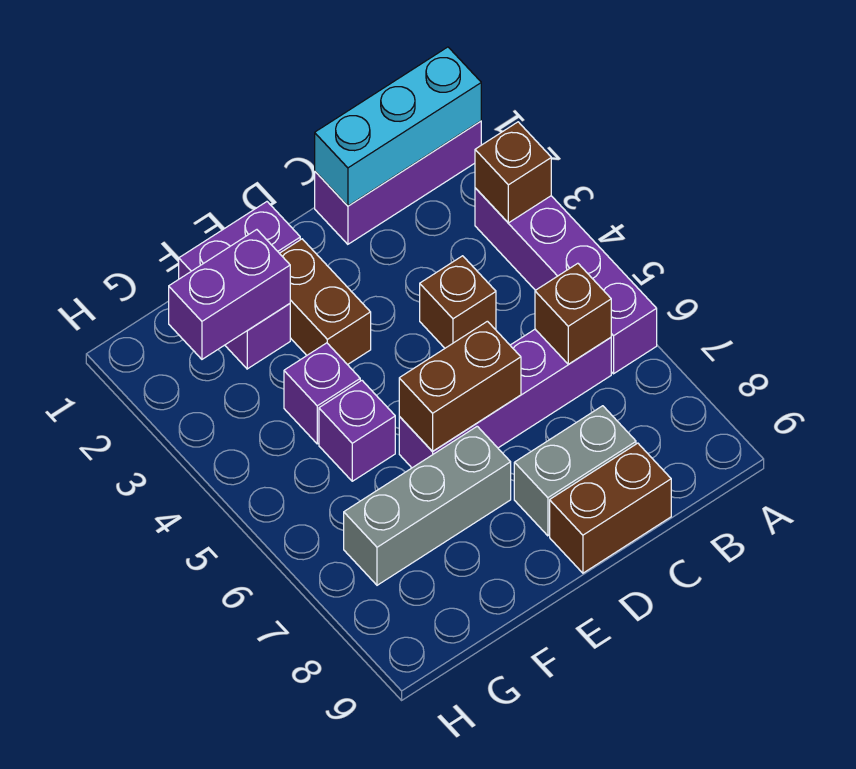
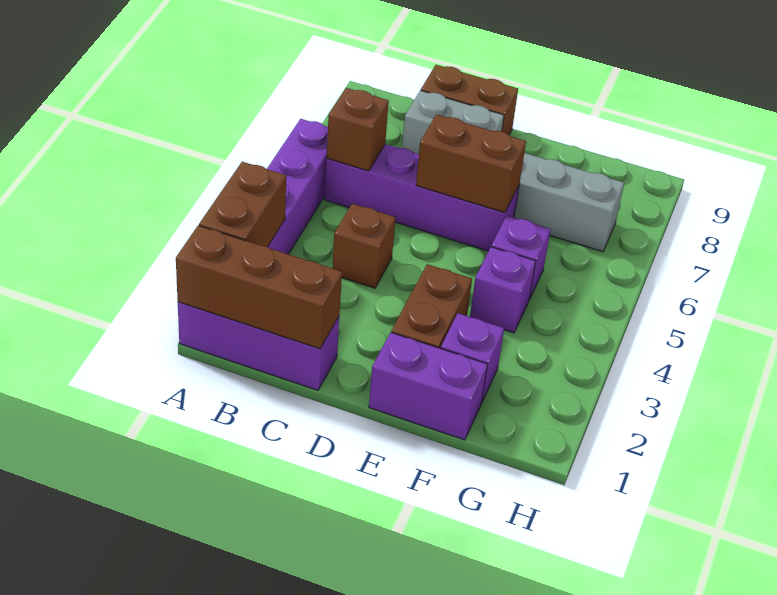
cyan 1x3 brick [315,47,481,206] -> brown 1x3 brick [176,225,342,349]
brown 1x1 brick [475,122,551,223] -> brown 1x2 brick [199,162,286,247]
purple 1x2 brick [169,230,290,359] -> none

